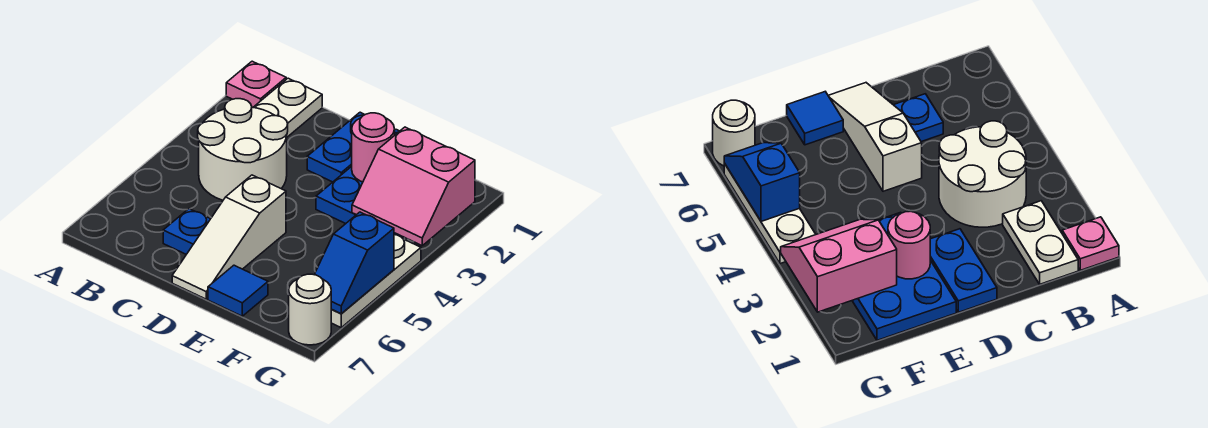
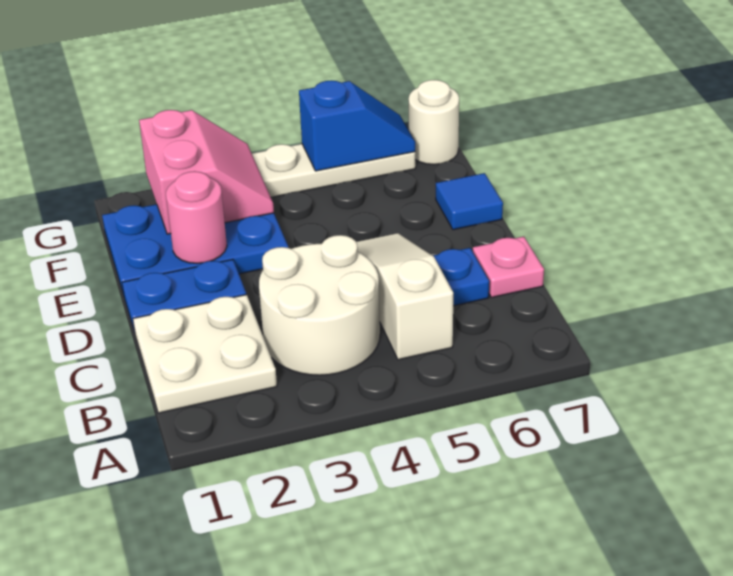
pink 1x1 plate [226,61,286,107] -> pink 1x1 plate moved to [473,237,544,298]
white 1x2 plate [253,78,322,137] -> white 2x2 plate [133,295,277,413]
white 1x3 slope [172,175,286,299] -> white 1x3 slope turned to [356,233,453,360]

